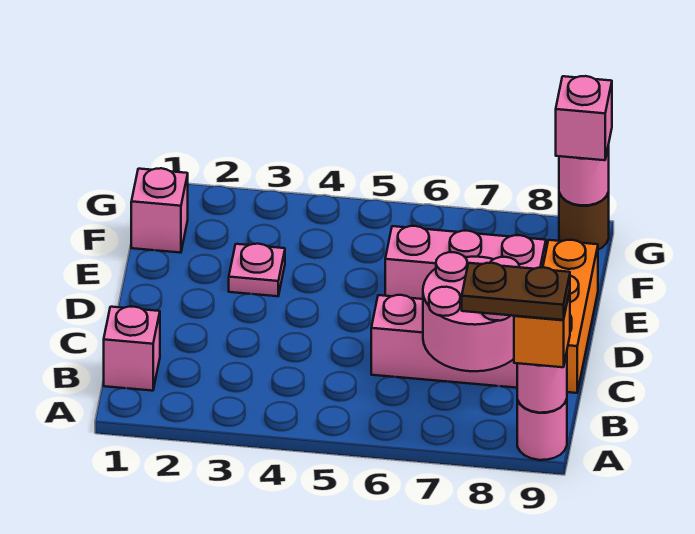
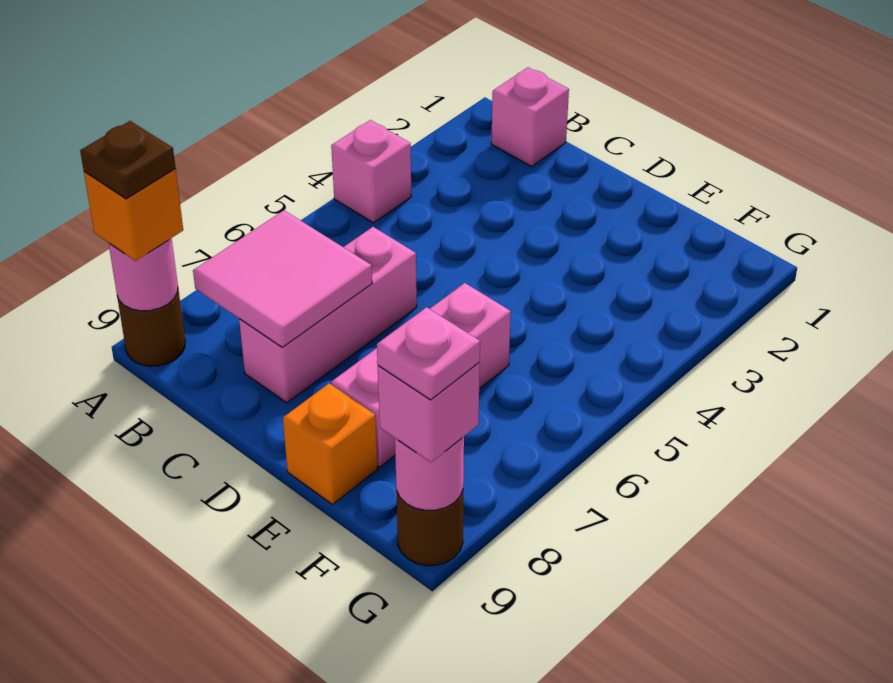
brown 1x2 plate [462,263,570,320] -> brown 1x1 plate [80,121,176,199]
pink 1x1 round brick [517,399,567,460] -> brown 1x1 round brick [117,289,185,366]
pink 2x2 round brick [423,252,519,371] -> pink 2x2 tile [193,210,372,347]
orange 1x3 brick [543,240,598,393] -> orange 1x1 brick [283,383,377,504]
pink 1x1 plate [229,244,285,296] -> pink 1x1 plate moved to [377,307,480,400]
pink 1x1 brick [131,168,188,253] -> pink 1x1 brick moved to [331,120,411,223]

